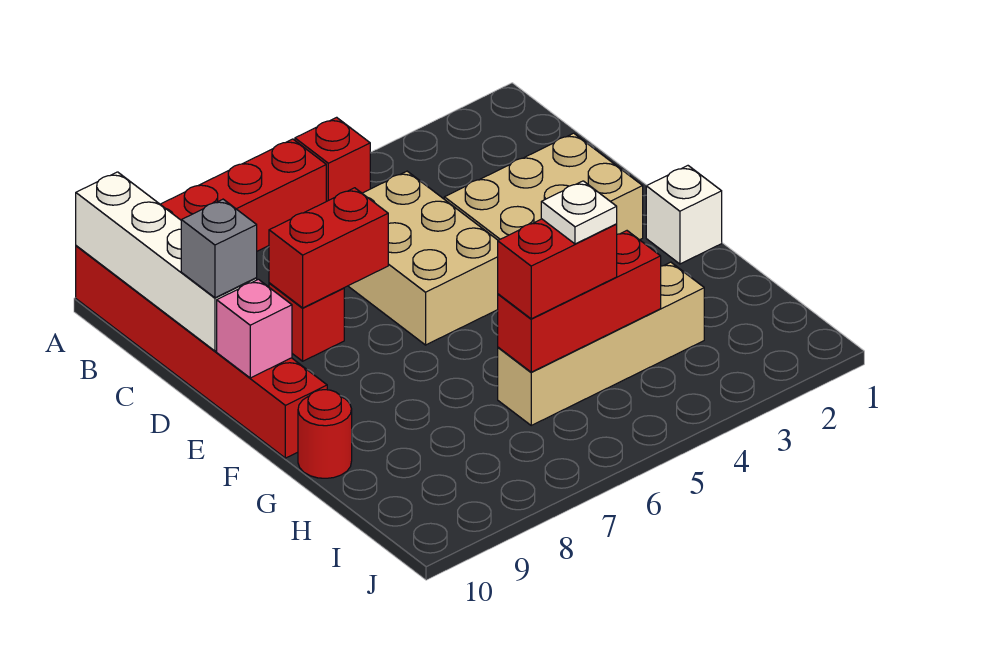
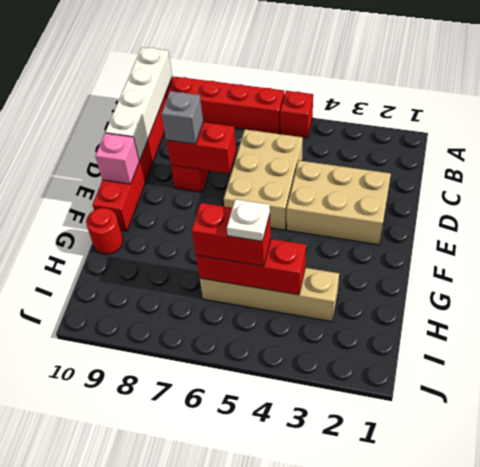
grey 1x1 brick [181,199,257,298] -> grey 1x1 brick moved to [161,91,203,144]
white 1x1 brick [646,166,722,264] -> none

